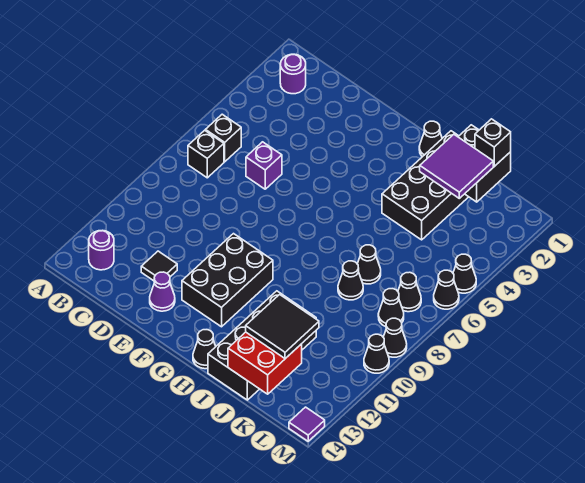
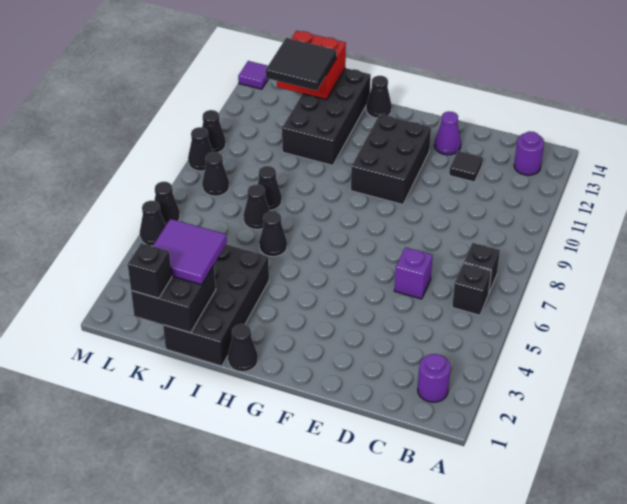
black 1x1 cone [398,272,421,312] -> black 1x1 cone moved to [259,211,287,257]

